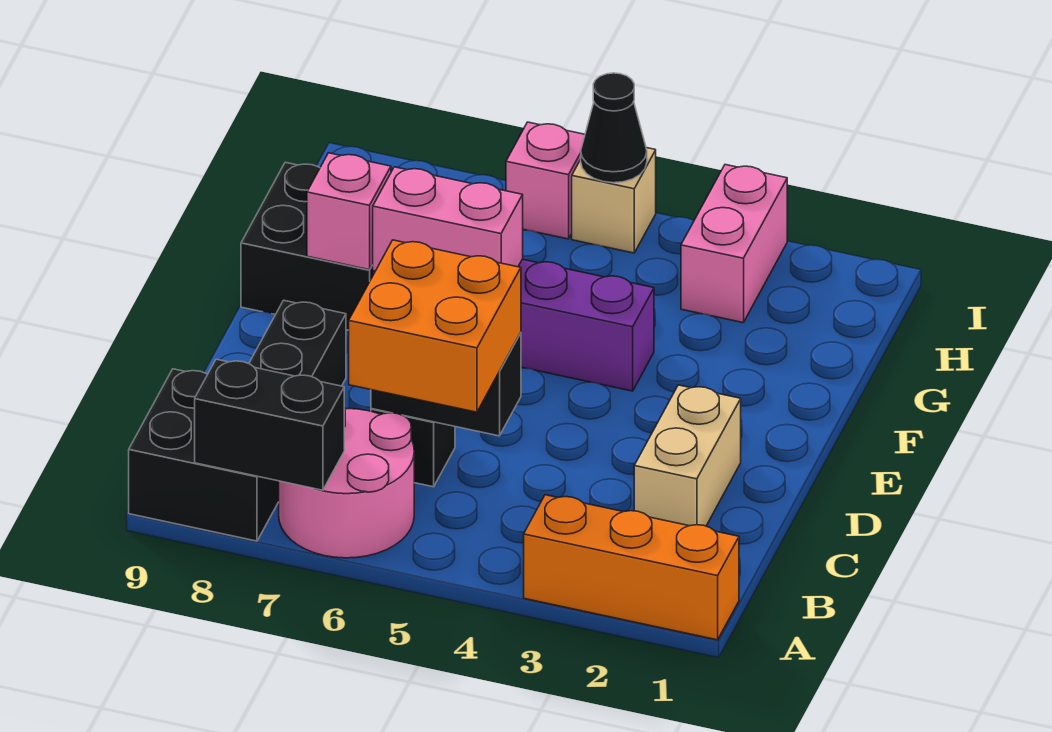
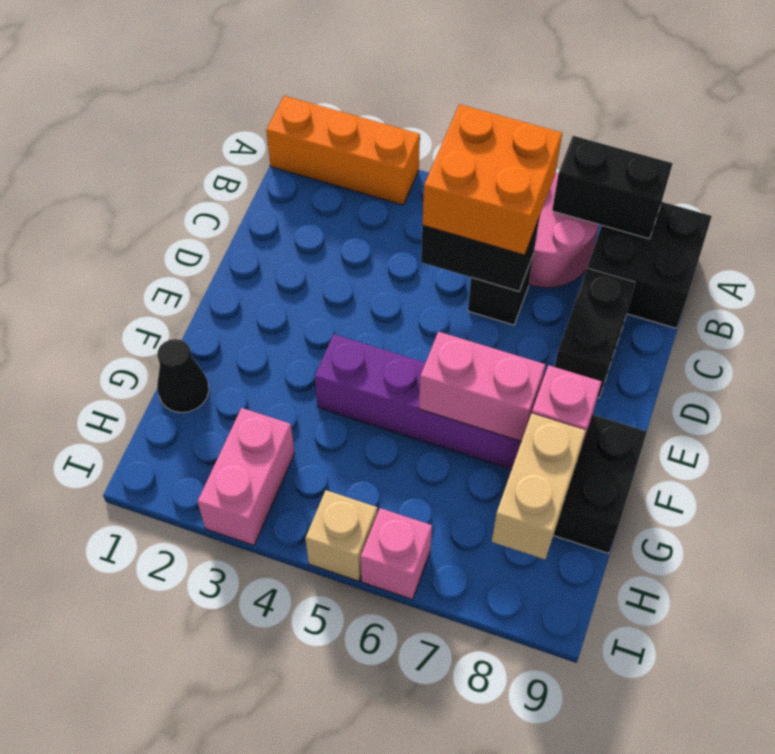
tan 1x2 brick [634,385,741,526] -> tan 1x2 brick moved to [492,414,586,559]
black 1x1 cone [581,73,647,183] -> black 1x1 cone moved to [157,339,209,413]

